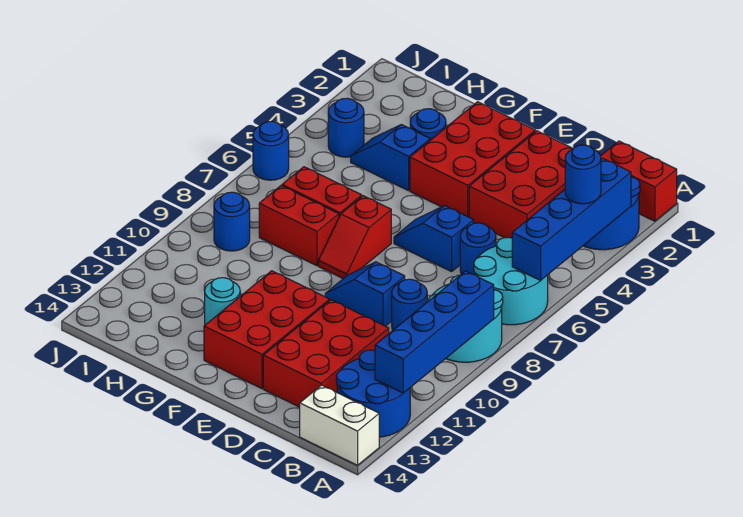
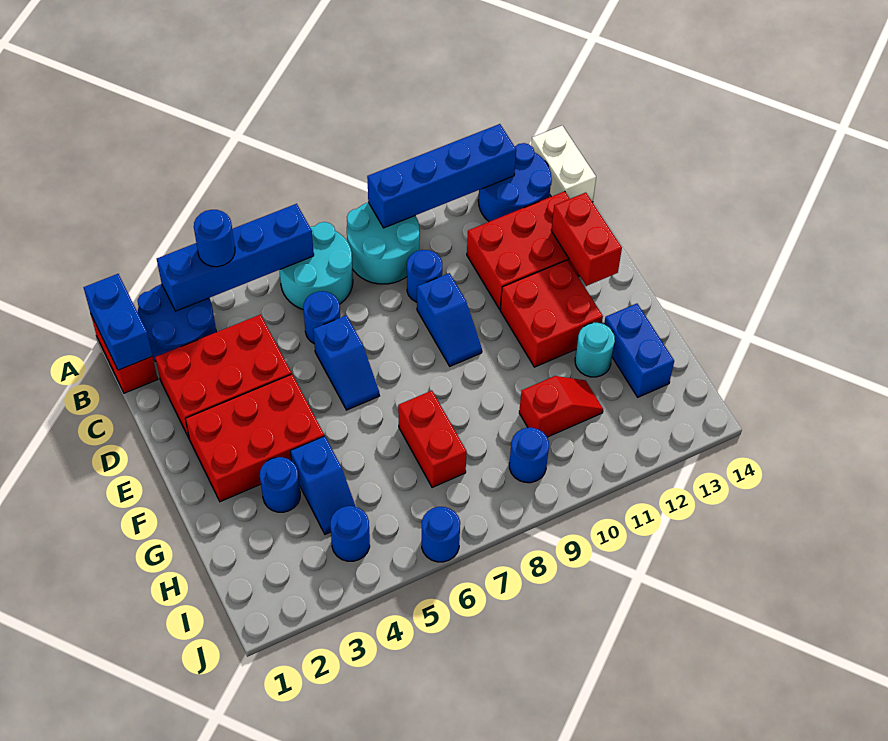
none -> blue 1x2 brick [84,274,152,370]
red 2x3 brick [204,271,329,389] -> red 2x2 brick [500,260,603,367]
red 1x2 slope [318,196,391,279] -> red 1x2 slope moved to [519,376,603,437]
red 1x2 brick [259,186,339,266] -> red 1x2 brick moved to [551,193,622,286]
none -> blue 1x2 brick [604,304,674,397]

